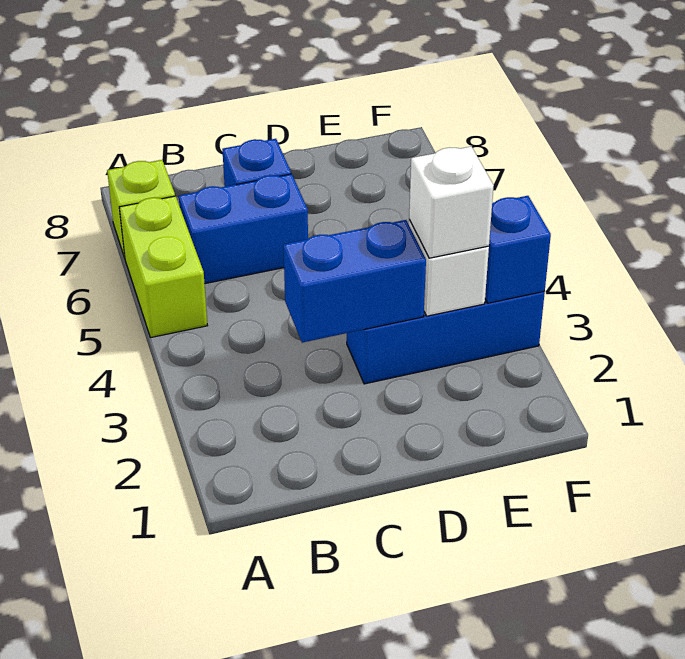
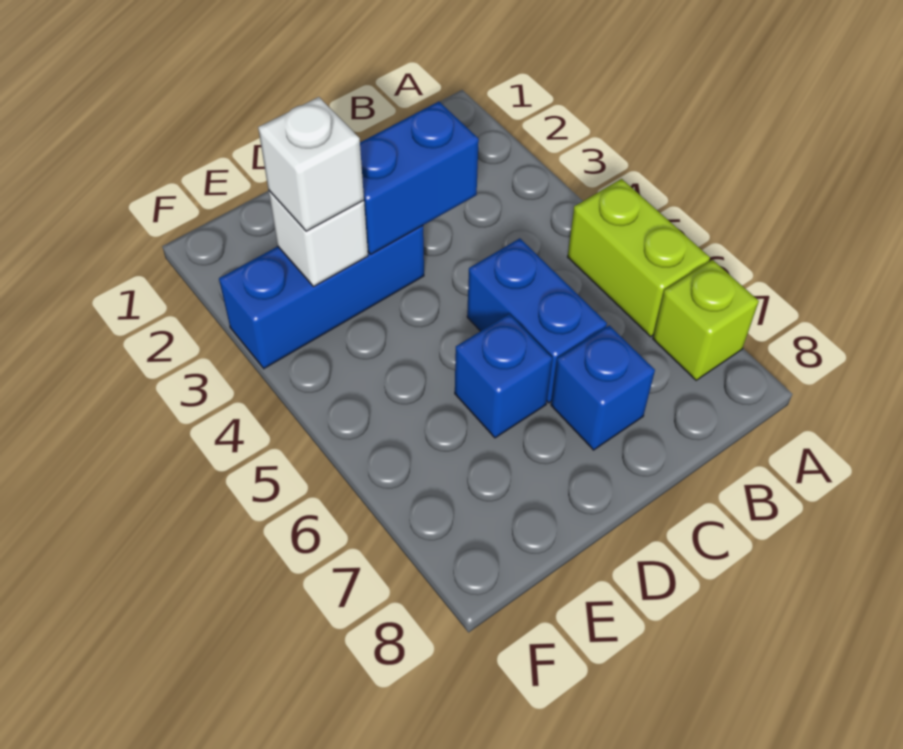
blue 1x2 brick [179,174,308,284] -> blue 1x2 brick turned to [467,238,607,403]
blue 1x1 brick [485,196,551,303] -> blue 1x1 brick moved to [455,314,552,438]

